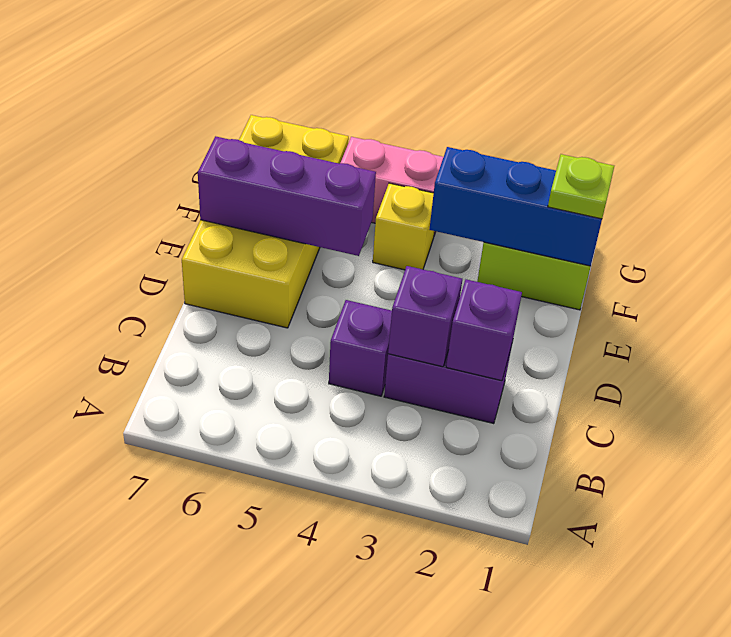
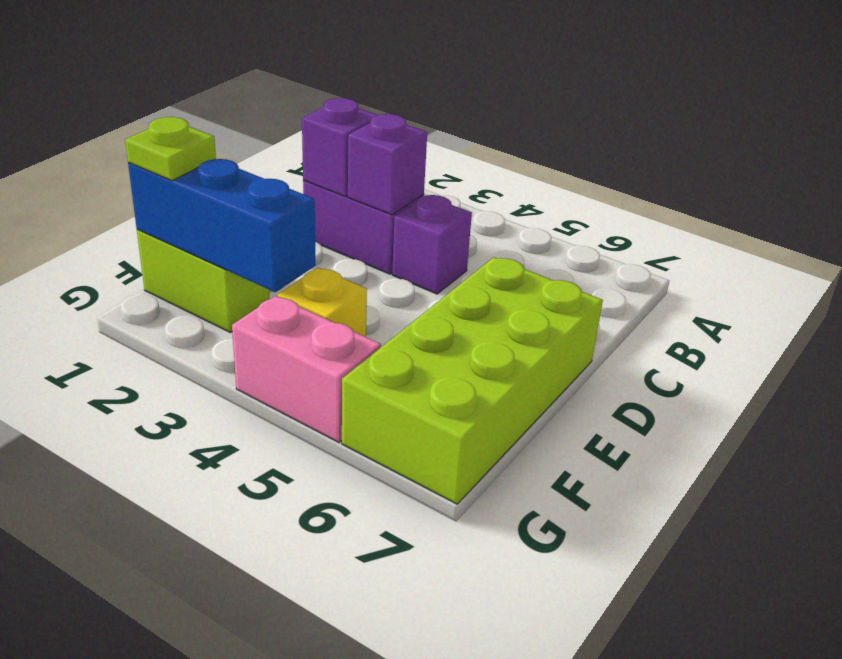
yellow 2x4 brick [182,115,349,328] -> lime 2x4 brick [342,257,603,504]
purple 1x3 brick [198,136,376,256] -> none

